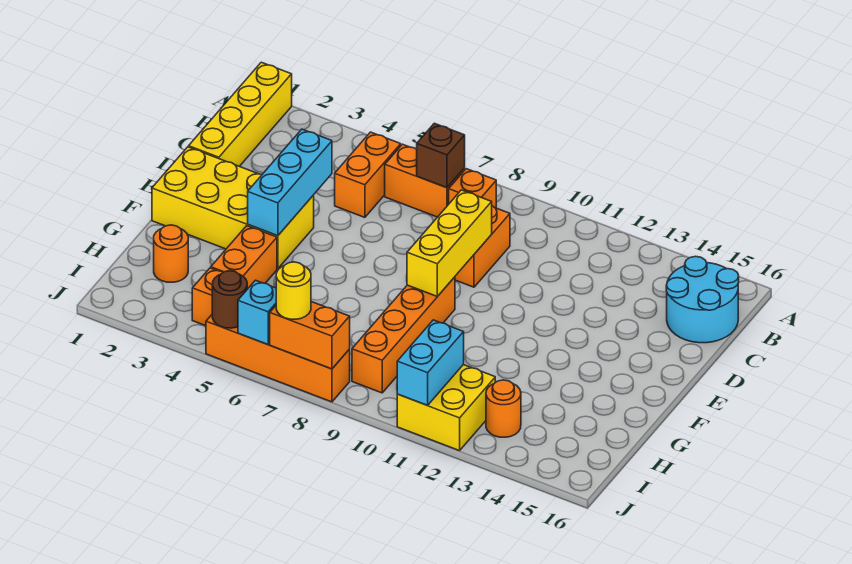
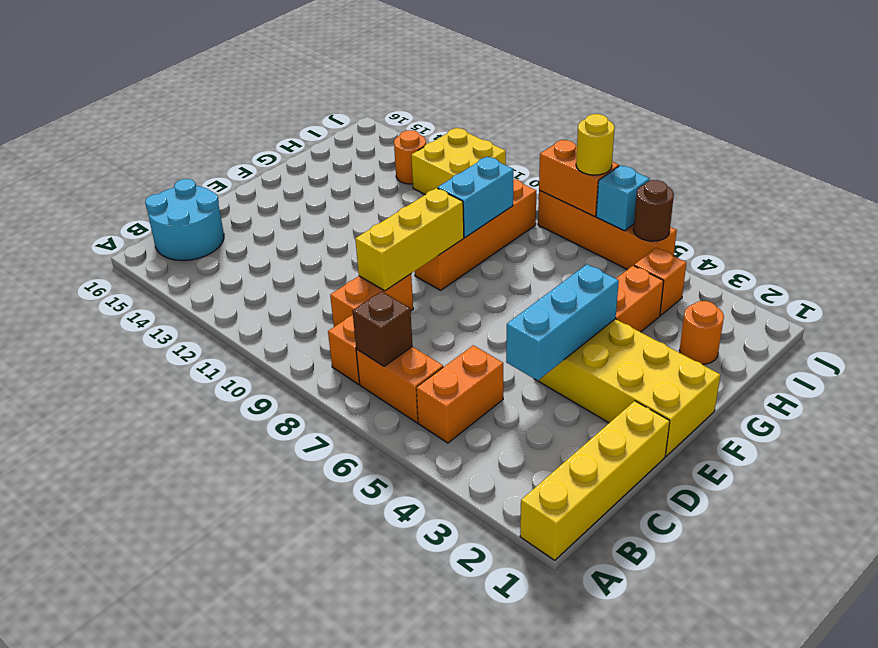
cyan 1x2 brick [397,320,464,405] -> cyan 1x2 brick moved to [438,157,513,237]

